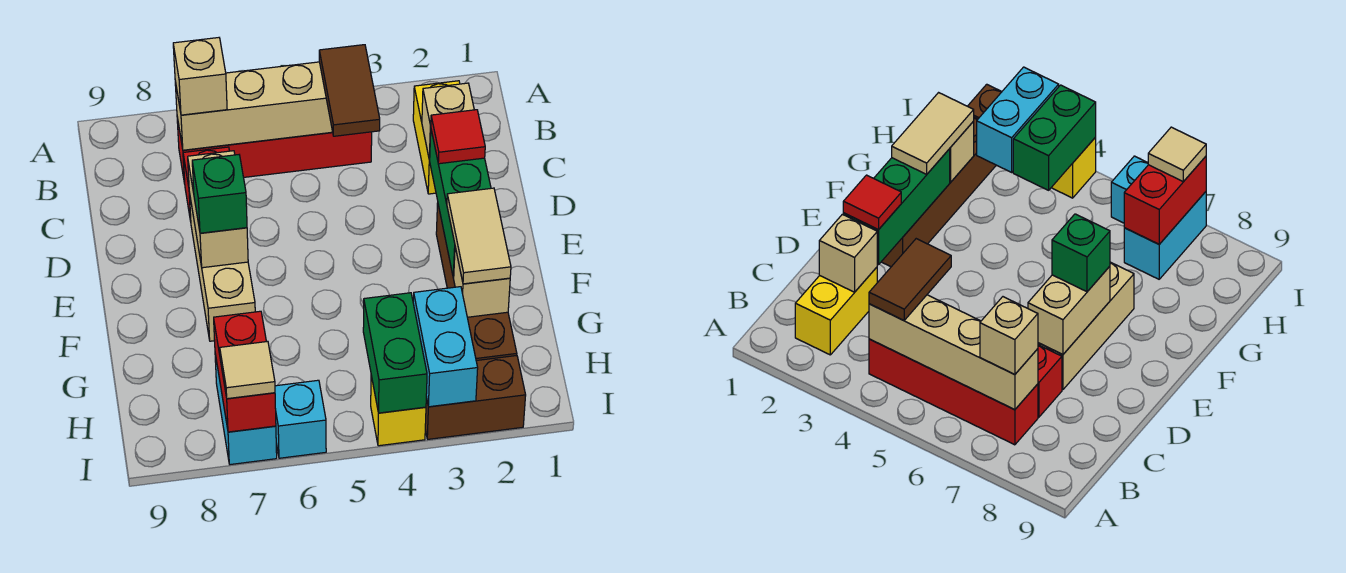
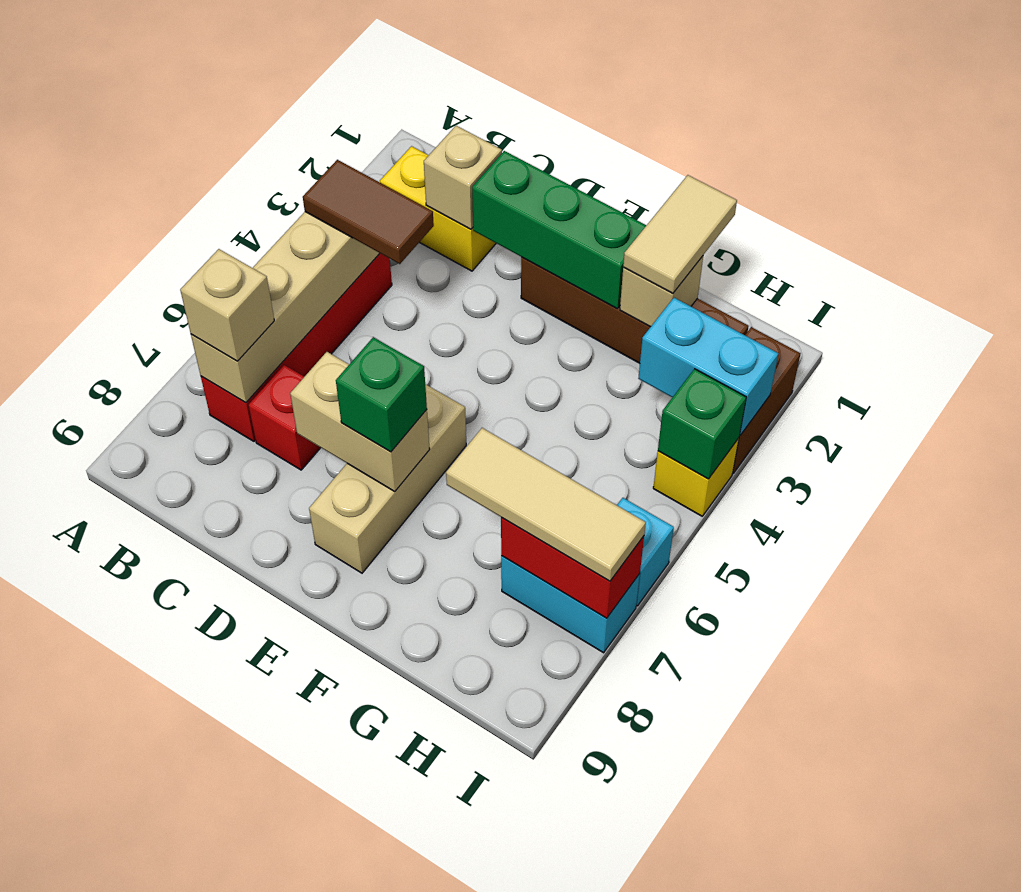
red 1x1 tile [431,110,485,164] -> none
tan 1x3 brick [189,192,255,341] -> tan 1x3 brick turned to [309,384,466,573]
tan 1x2 tile [447,188,511,284] -> tan 1x2 tile turned to [623,175,737,293]
green 1x2 brick [363,293,427,413] -> green 1x1 brick [658,369,746,479]
tan 1x1 tile [220,341,275,399] -> tan 1x3 tile [446,428,646,581]

